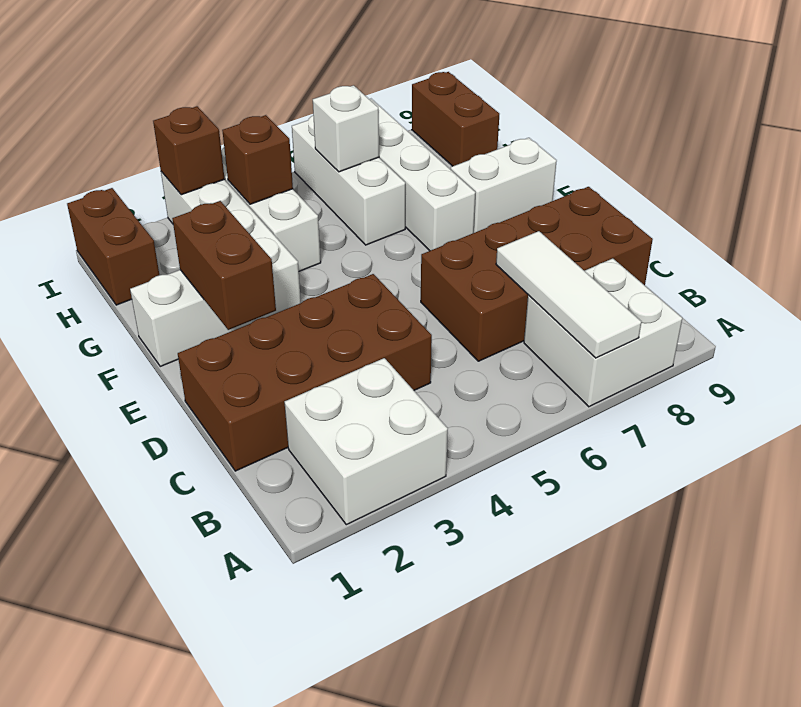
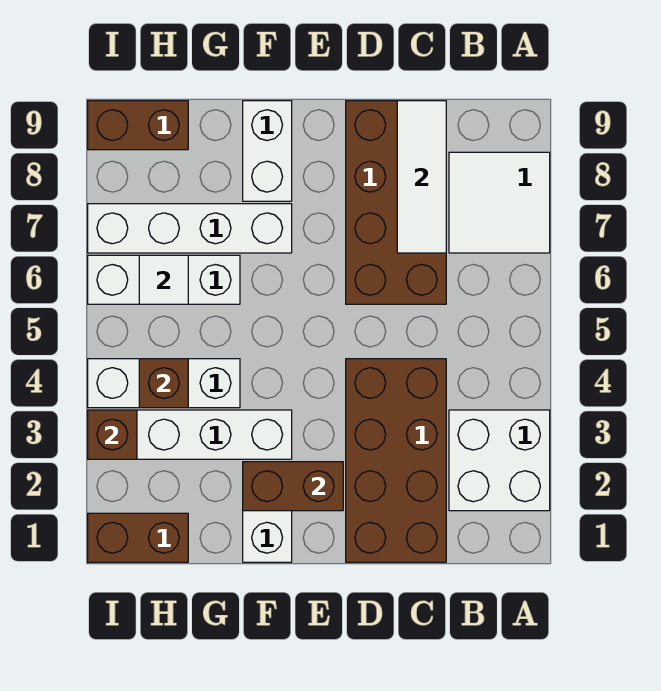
white 2x2 brick [524,258,682,407] -> white 2x2 tile [449,152,550,253]
white 1x3 tile [496,231,641,358] -> white 1x3 tile turned to [397,101,446,253]
white 1x1 brick [313,85,379,172] -> white 1x1 tile [139,255,188,304]

